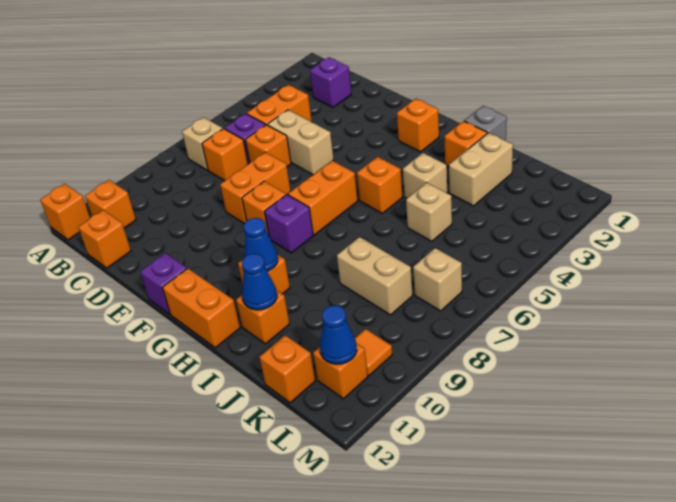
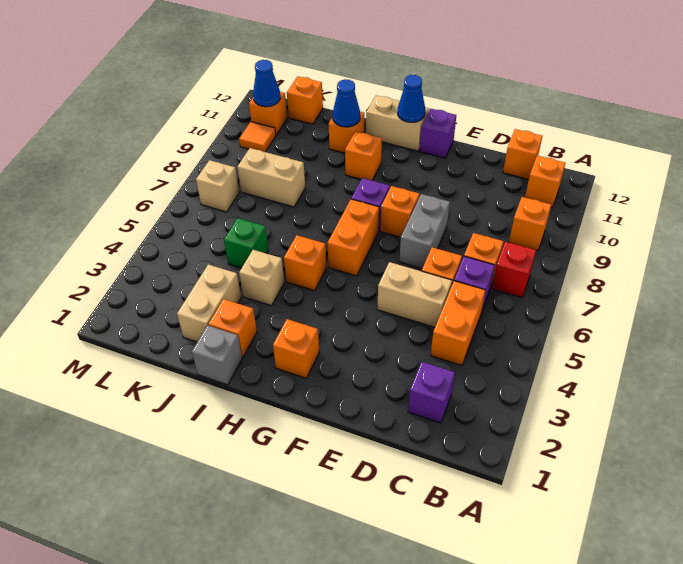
orange 1x1 brick [40,184,90,240] -> orange 1x1 brick moved to [509,197,551,251]
tan 1x1 brick [182,117,223,170] -> red 1x1 brick [492,242,536,298]
orange 1x2 brick [220,152,291,224] -> grey 1x2 brick [399,194,450,269]
orange 1x2 brick [163,268,240,348] -> tan 1x2 brick [366,95,429,151]
blue 1x1 cone [244,218,278,271] -> blue 1x1 cone moved to [397,75,425,122]
tan 1x1 brick [406,183,452,241] -> green 1x1 brick [224,218,268,268]

